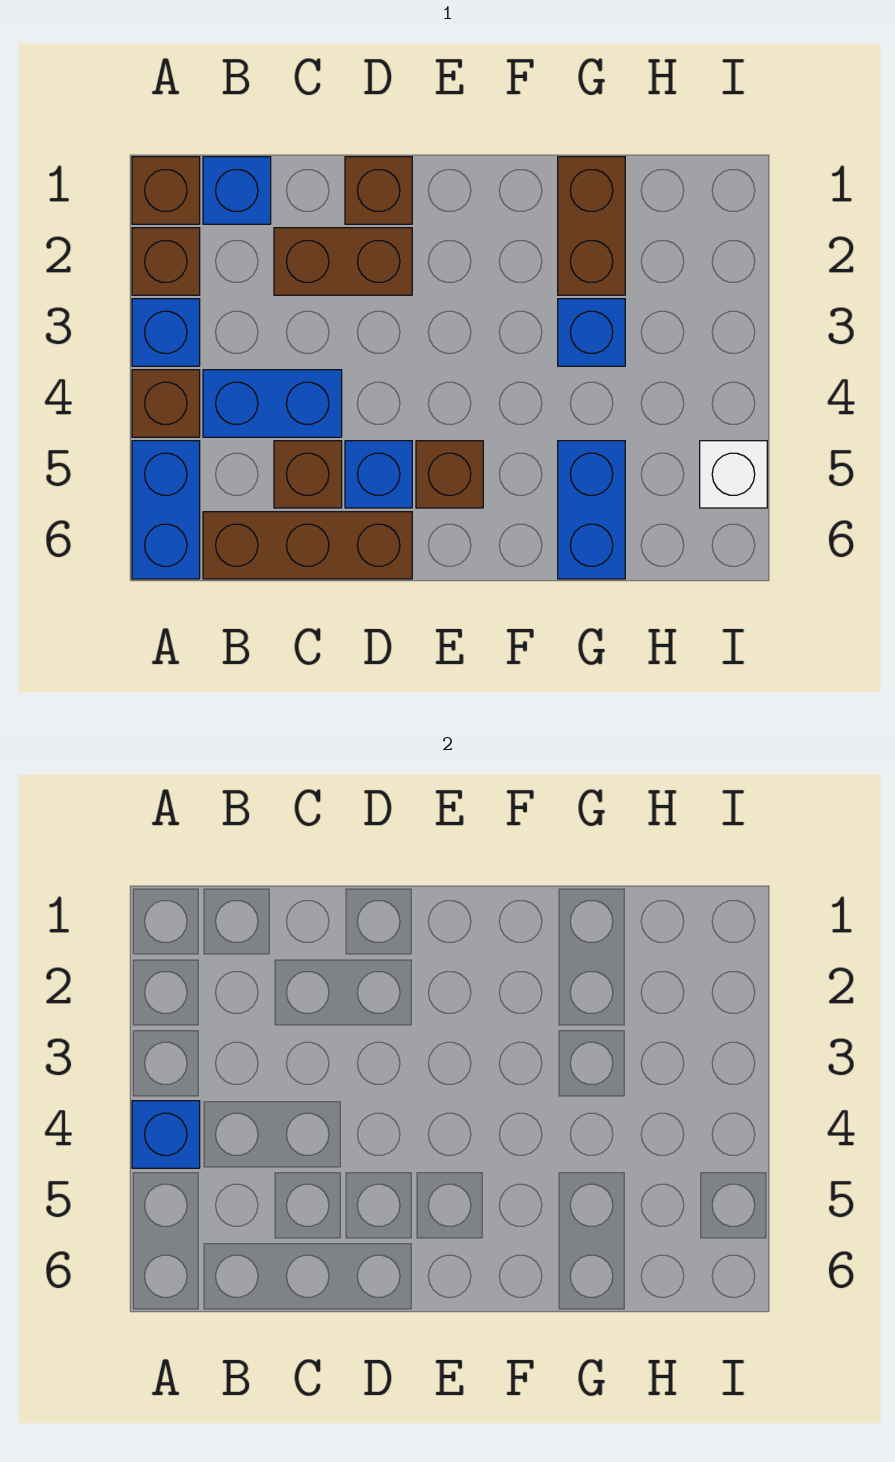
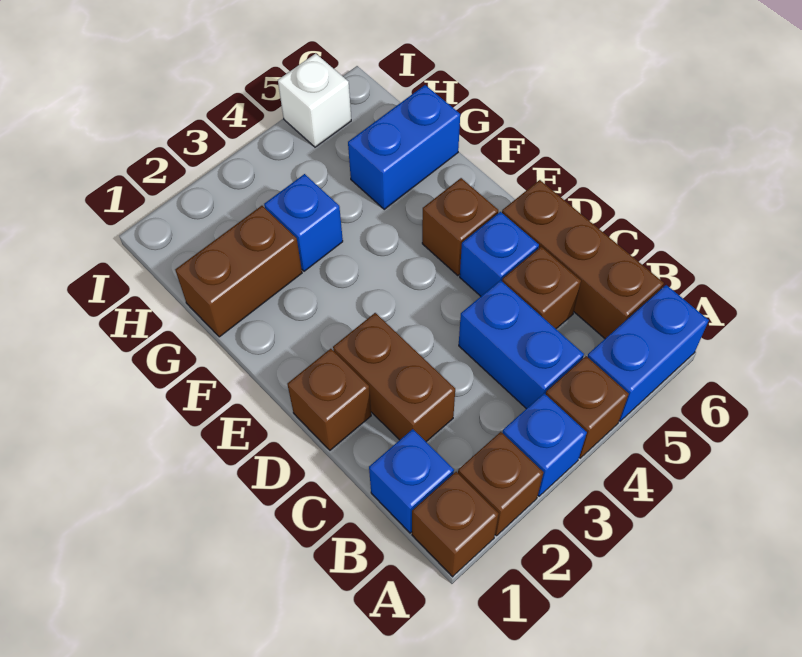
blue 1x1 brick [132,1101,200,1168] -> none

